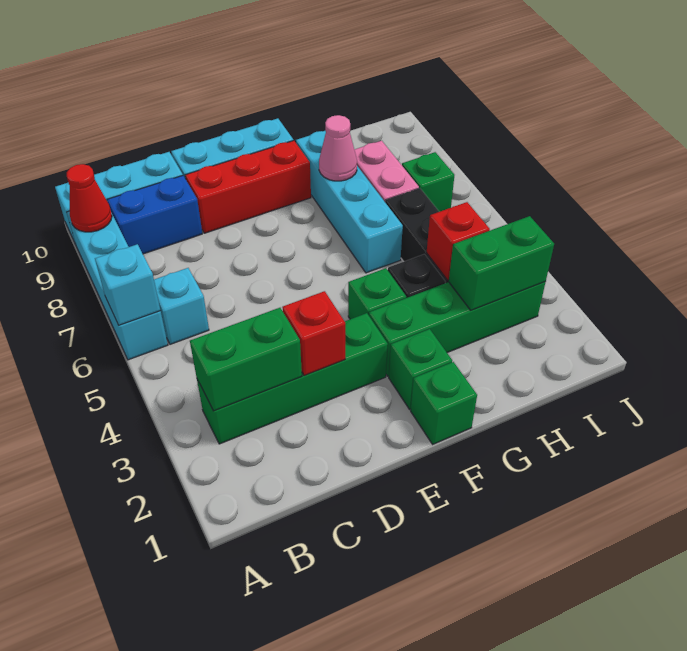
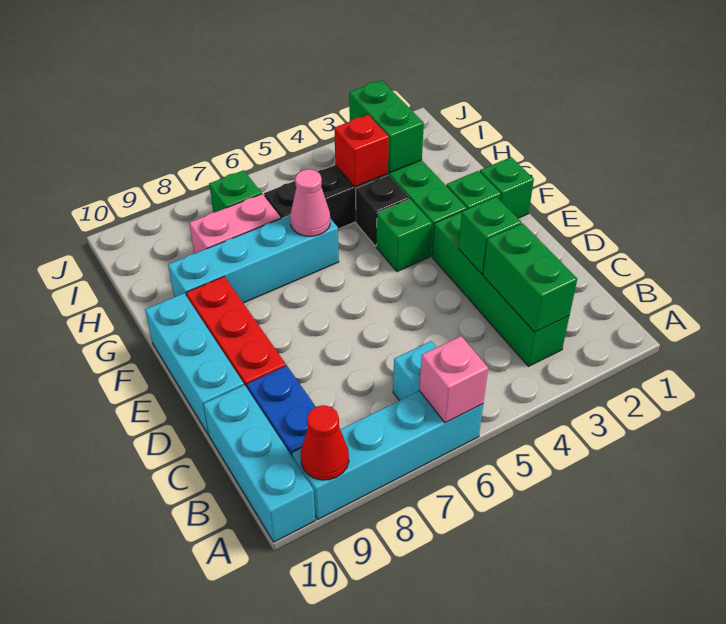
cyan 1x1 brick [95,244,160,325] -> pink 1x1 brick [419,336,488,423]
red 1x1 brick [282,291,345,376] -> green 1x1 brick [458,197,521,274]
pink 1x1 cone [319,115,357,181] -> pink 1x1 cone moved to [290,169,330,236]

